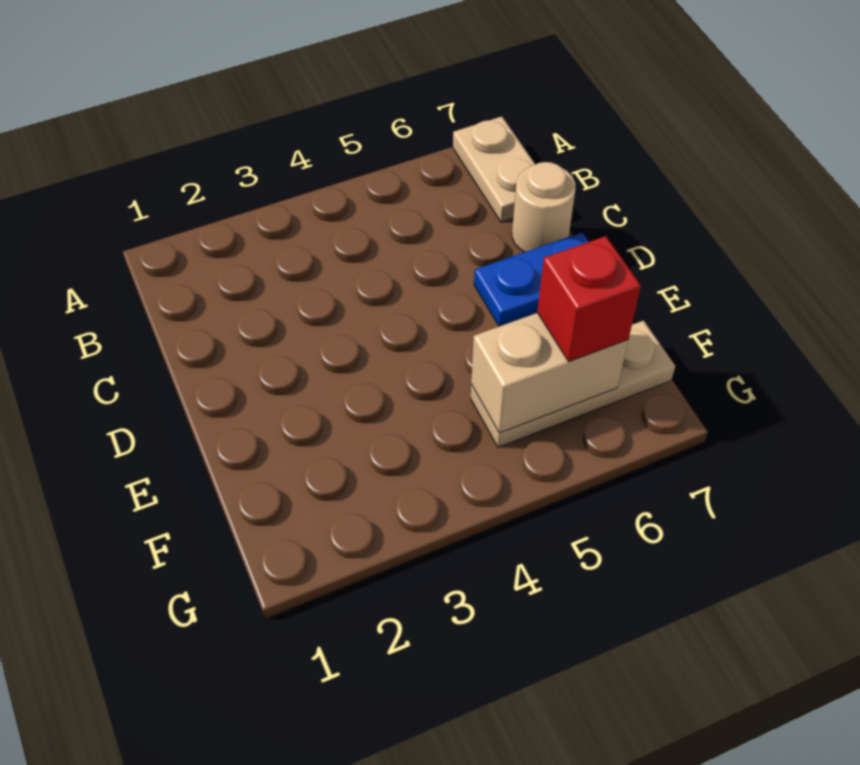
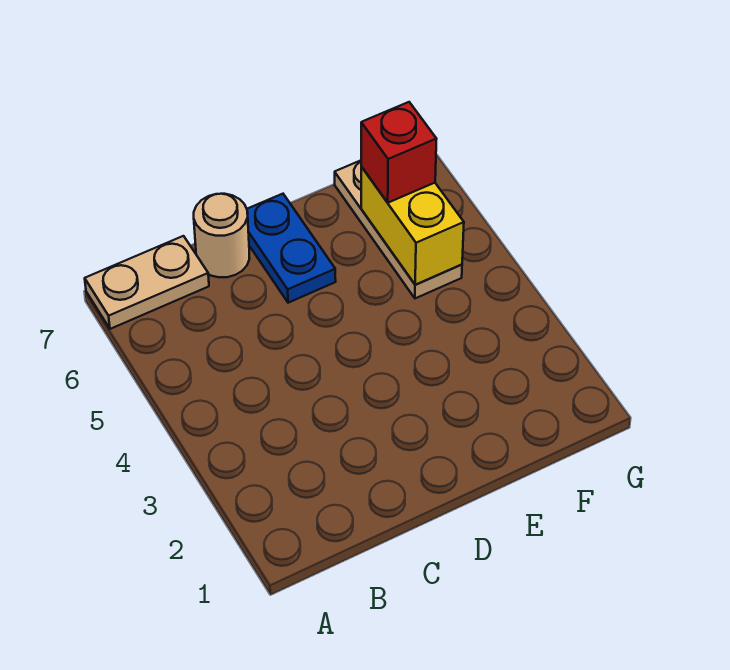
tan 1x2 brick [471,313,628,433] -> yellow 1x2 brick [361,167,464,285]

